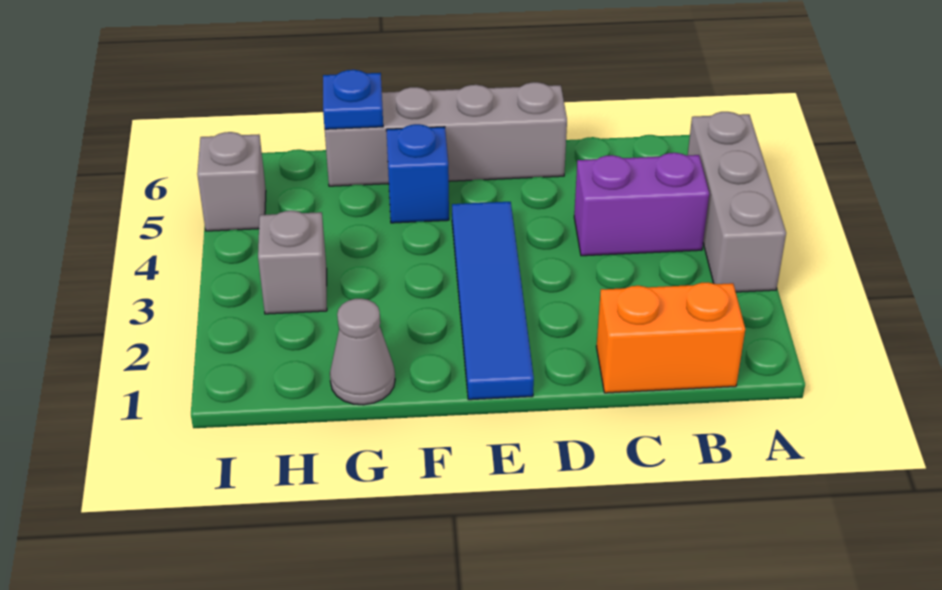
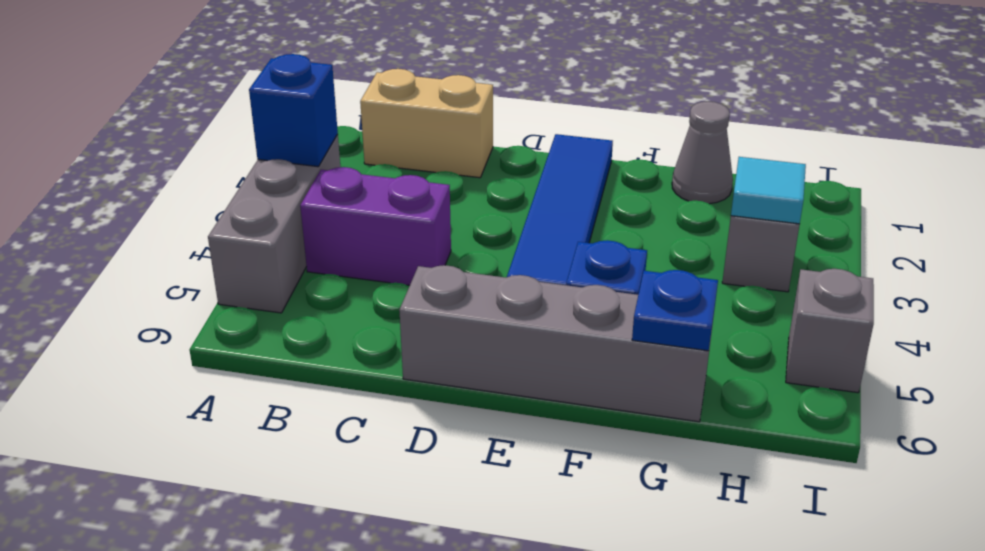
none -> blue 1x1 brick [249,54,338,167]
orange 1x2 brick [596,283,745,393] -> tan 1x2 brick [360,69,493,178]
none -> cyan 1x1 tile [731,157,806,224]

